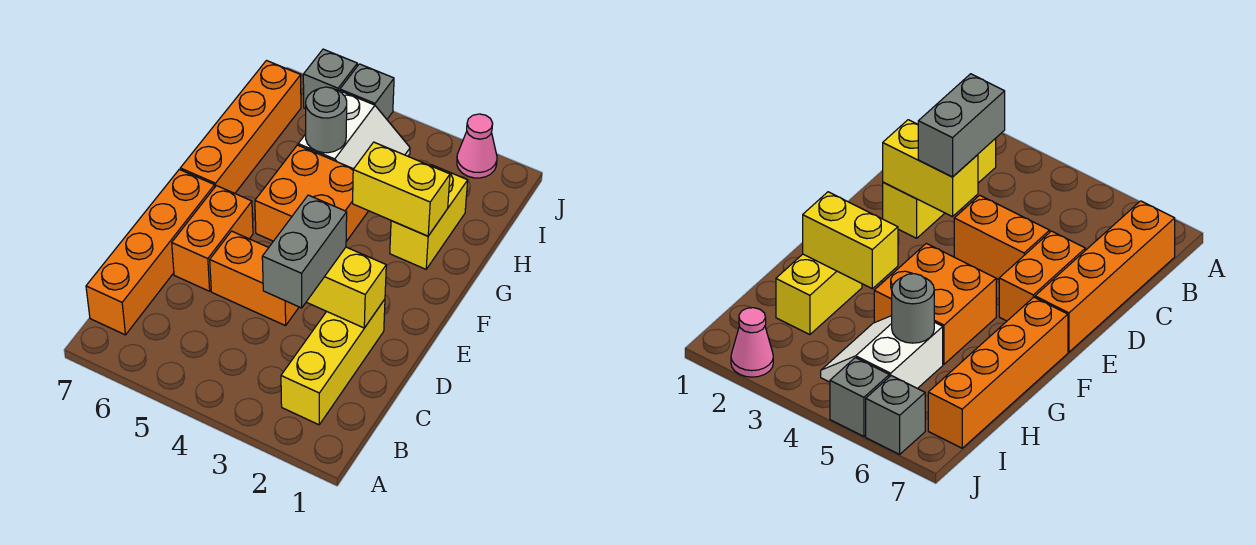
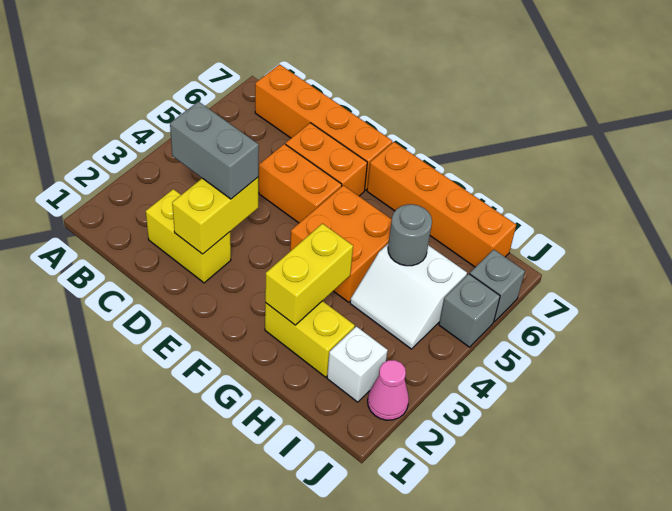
yellow 1x3 brick [281,299,385,425] -> yellow 1x2 brick [146,189,231,283]
orange 1x2 brick [210,231,299,326] -> orange 1x2 brick turned to [259,144,342,223]
none -> white 1x1 brick [327,326,388,402]

